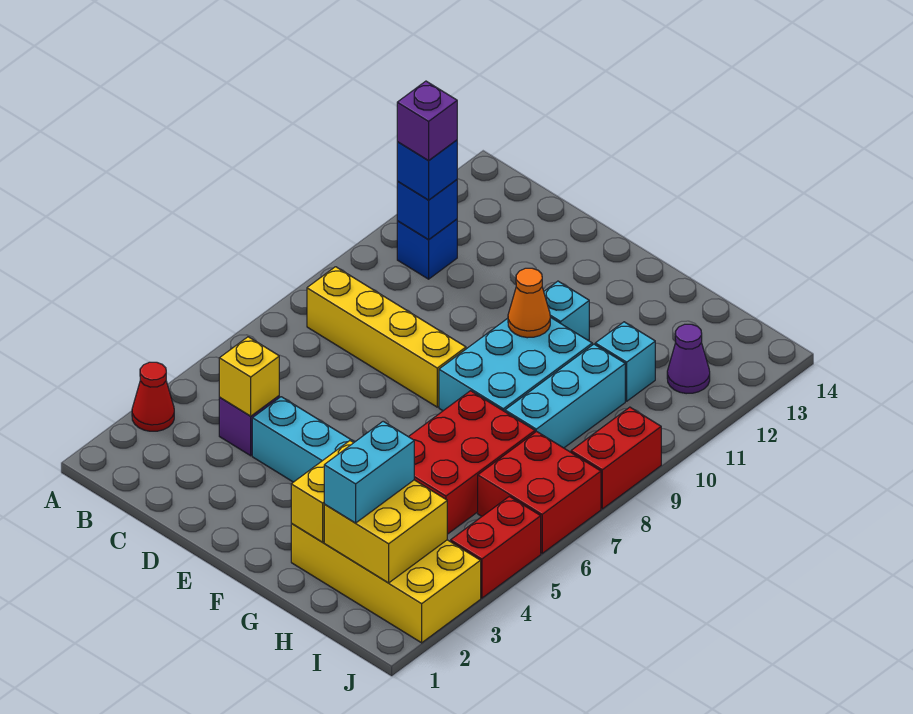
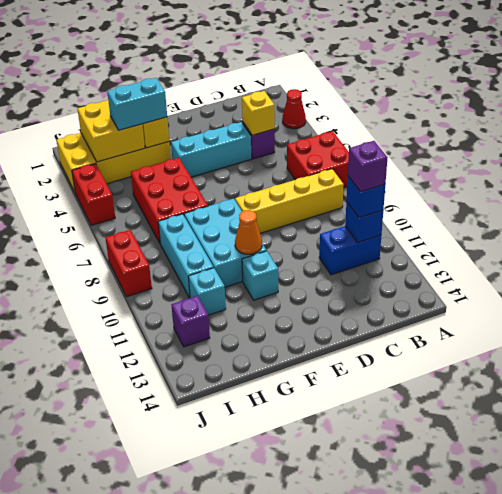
blue 1x1 brick [397,219,457,279] -> blue 1x2 brick [319,226,381,275]
cyan 1x2 brick [324,421,414,523] -> cyan 1x2 brick turned to [107,78,167,130]
red 2x2 brick [478,431,601,553] -> red 2x2 brick moved to [287,131,349,188]
purple 1x1 cone [667,324,710,394] -> purple 1x1 brick [171,296,210,347]

